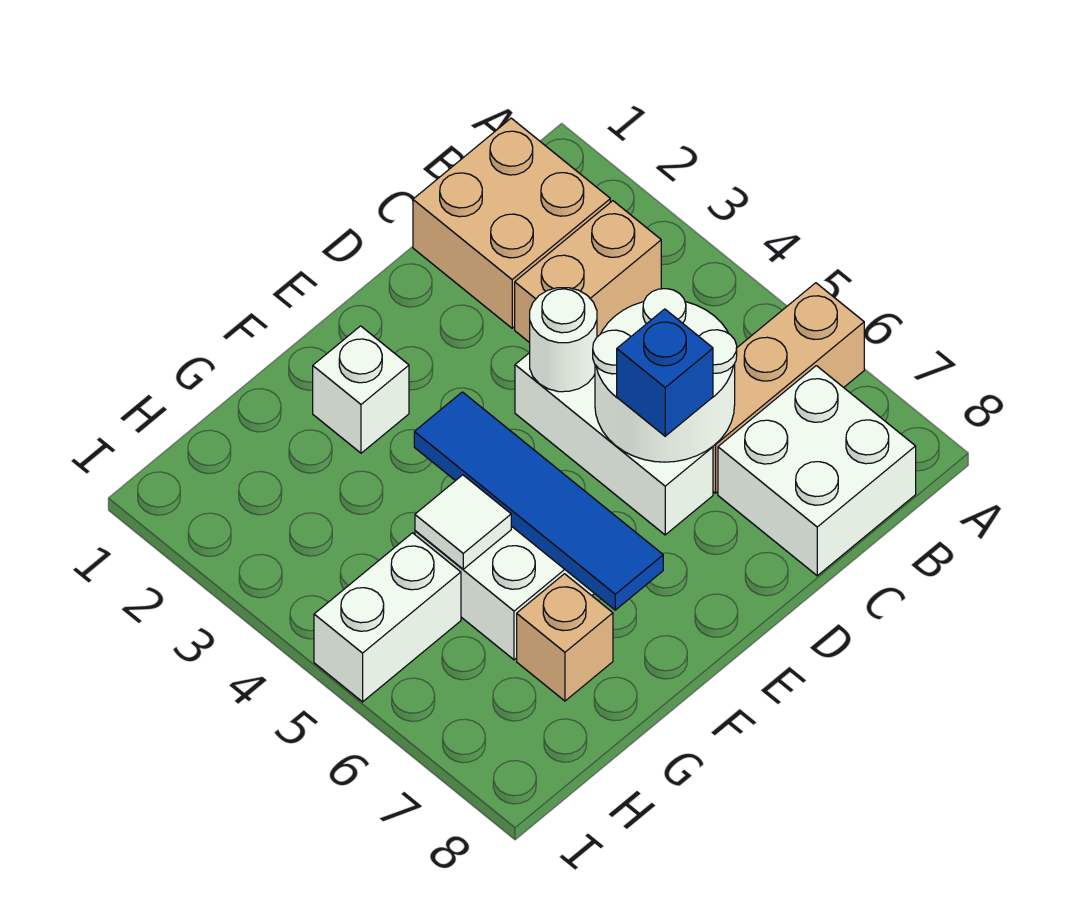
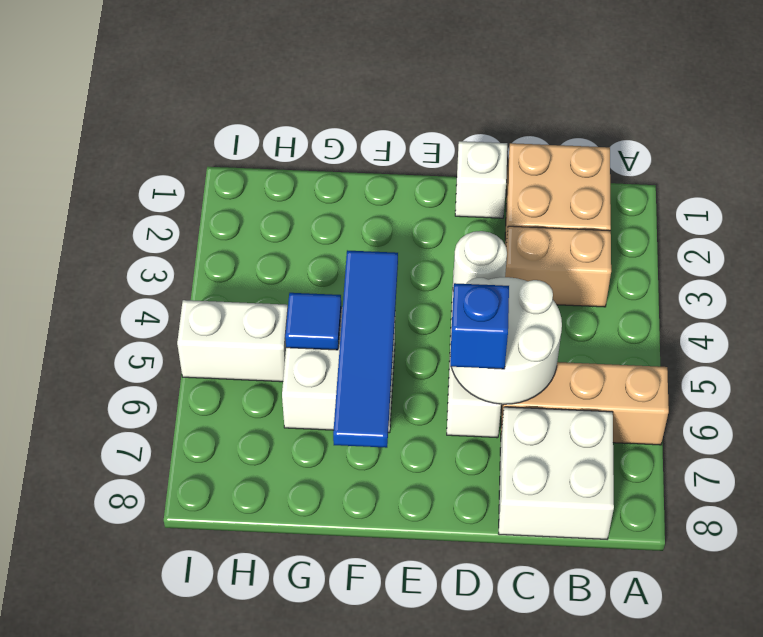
white 1x1 brick [313,326,409,453] -> white 1x1 brick moved to [455,141,507,218]
white 1x1 tile [415,475,511,569] -> blue 1x1 tile [285,293,341,350]
tan 1x1 brick [517,574,613,701] -> none

